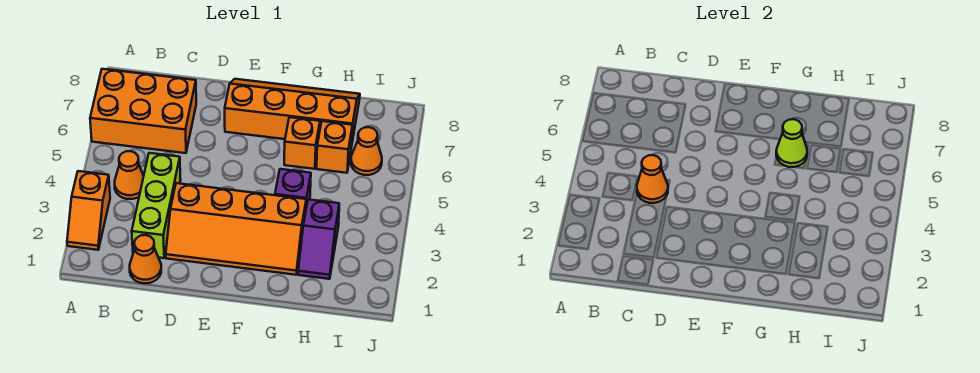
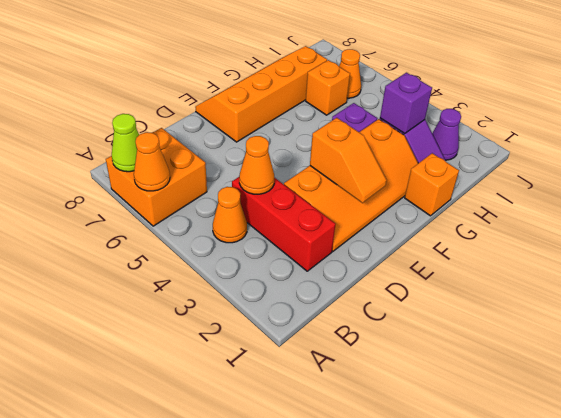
orange 1x2 slope [67,171,110,250] -> orange 1x2 slope moved to [310,118,387,203]
orange 2x3 brick [90,69,196,153] -> orange 2x2 brick [106,128,207,226]
orange 1x1 cone [130,235,161,283] -> orange 1x1 cone moved to [134,132,170,191]
lime 1x3 brick [132,153,181,258] -> red 1x3 brick [232,177,336,271]
orange 1x1 brick [284,117,320,169] -> orange 1x1 brick moved to [405,153,459,216]
lime 1x1 cone [776,119,807,167] -> lime 1x1 cone moved to [112,114,139,172]
none -> purple 1x1 brick [380,73,432,134]
none -> purple 1x1 cone [432,109,461,160]

